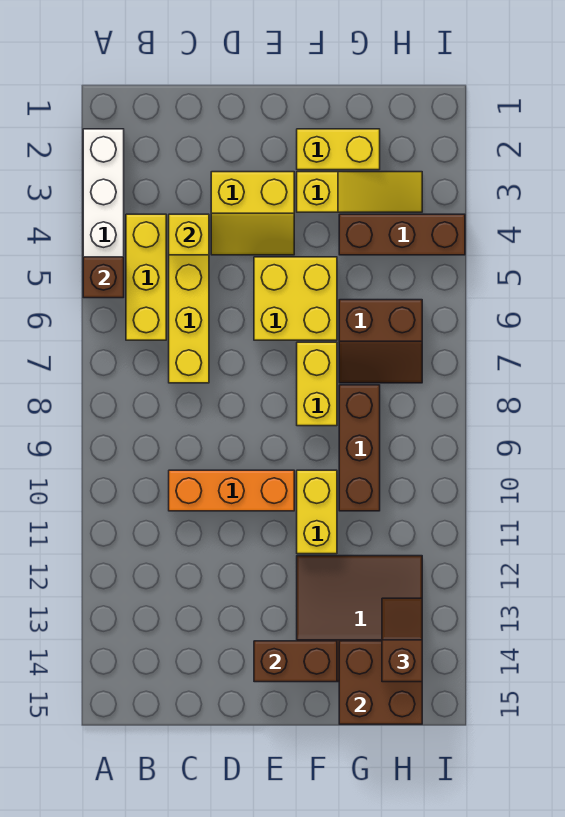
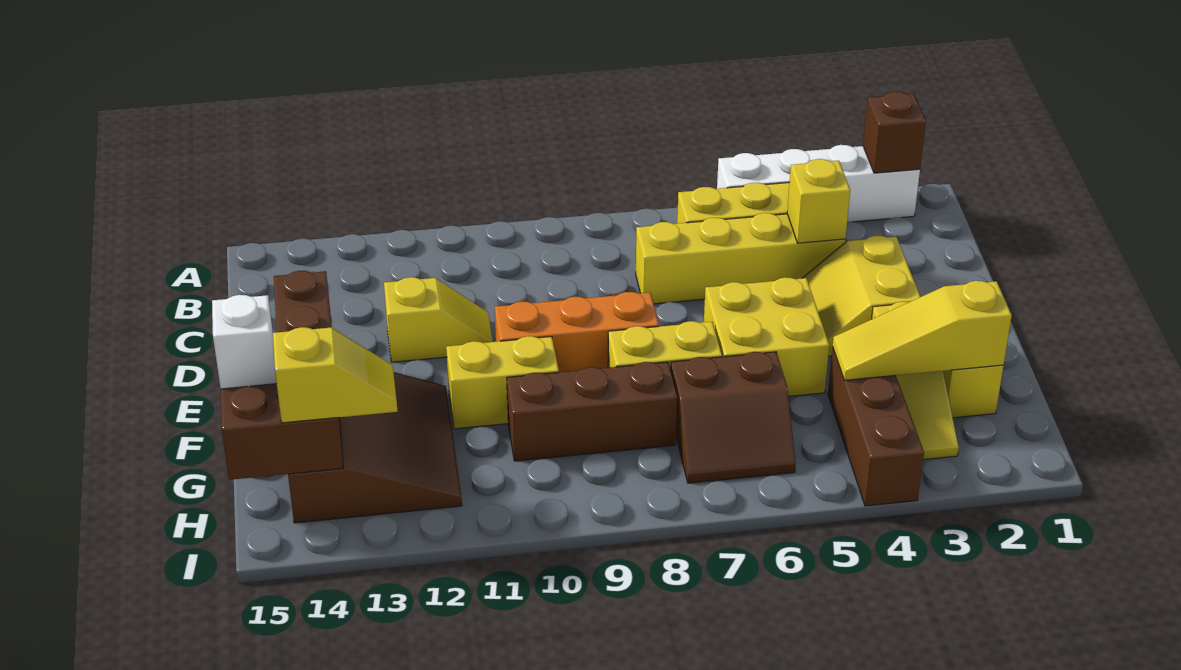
brown 1x1 brick [83,257,124,298] -> brown 1x1 brick moved to [863,92,926,173]
orange 1x3 brick [169,470,294,511] -> orange 1x3 brick turned to [495,292,659,372]
none -> yellow 1x2 slope [384,277,493,362]
none -> yellow 1x3 slope [833,281,1012,380]
brown 2x2 slope [339,300,422,383] -> brown 2x2 slope turned to [671,352,796,483]
none -> white 1x1 brick [212,295,277,389]
brown 1x2 slope [382,598,422,682] -> yellow 1x2 slope [273,327,398,423]

